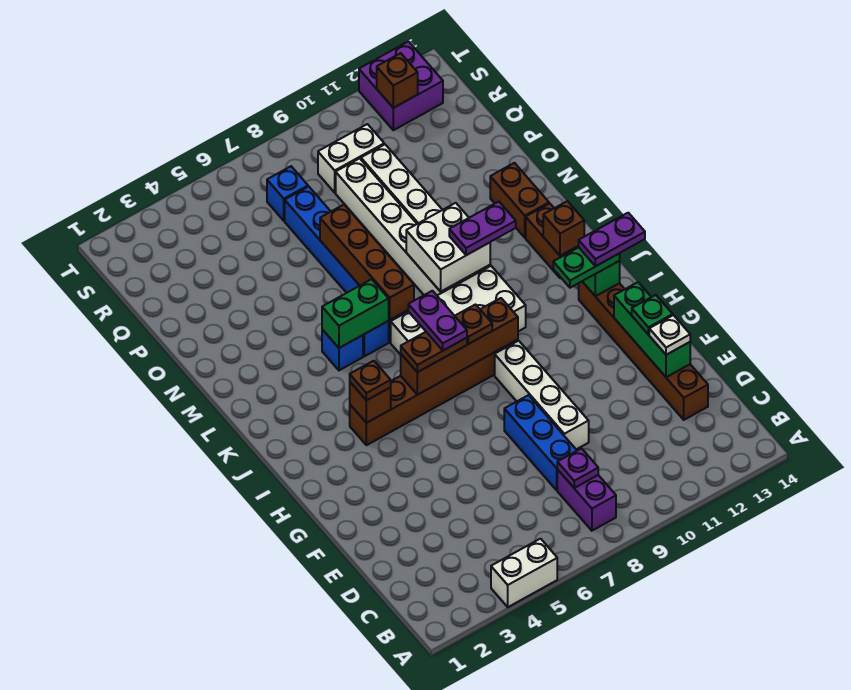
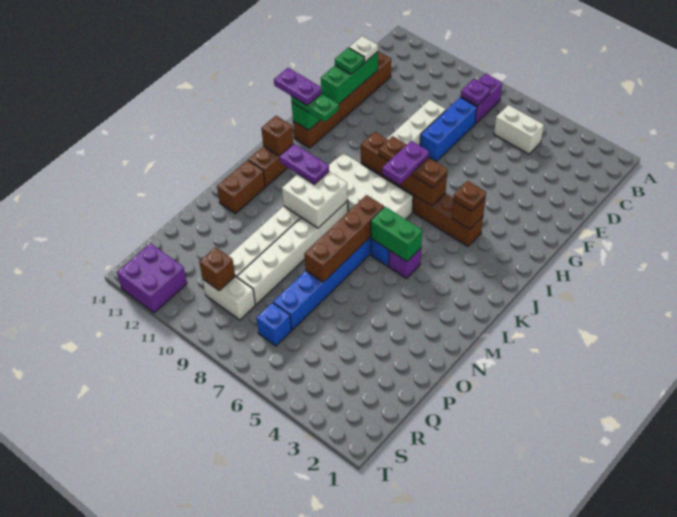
white 1x2 brick [491,539,557,607] -> white 1x2 brick moved to [494,105,544,154]
blue 1x1 brick [322,329,363,370] -> purple 1x1 brick [389,248,421,278]
brown 1x1 brick [377,53,418,108] -> brown 1x1 brick moved to [199,247,235,290]

